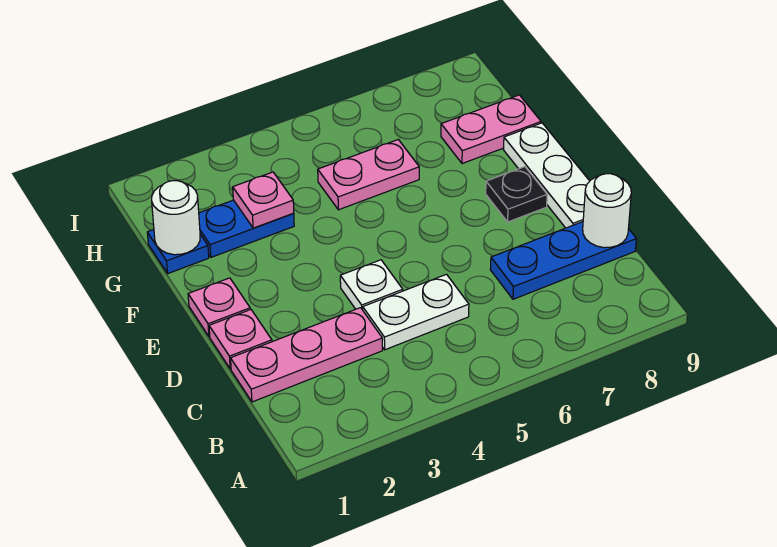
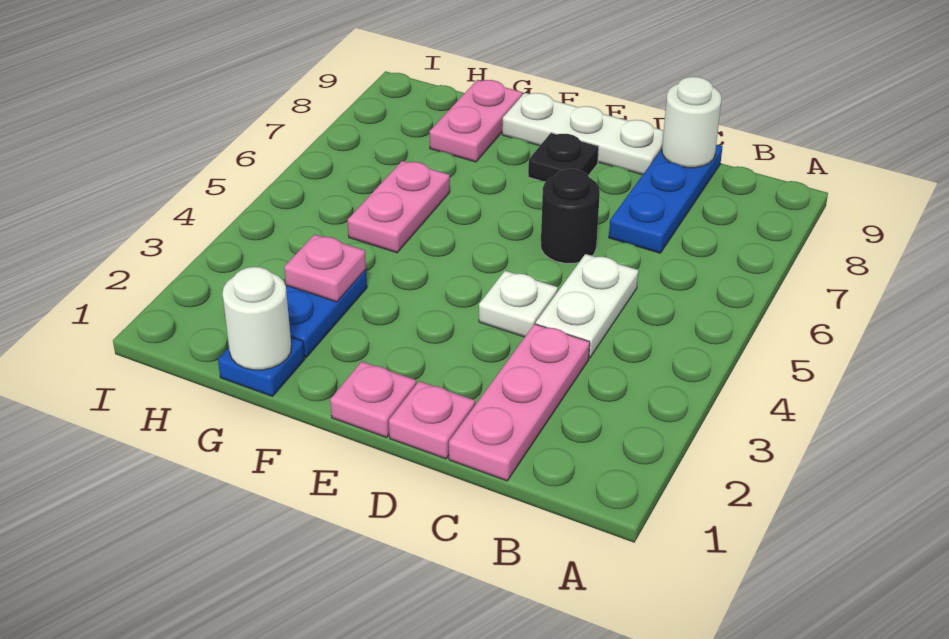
none -> black 1x1 round brick [541,169,600,263]

